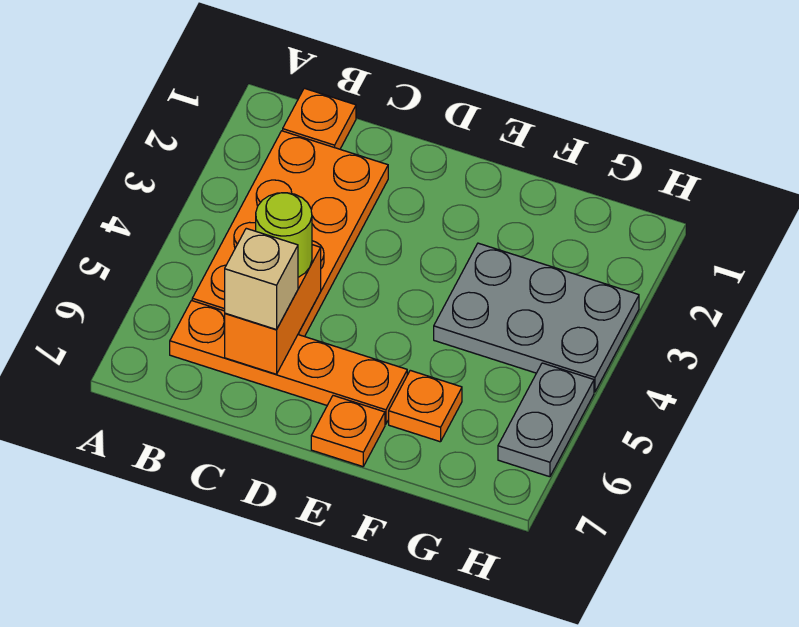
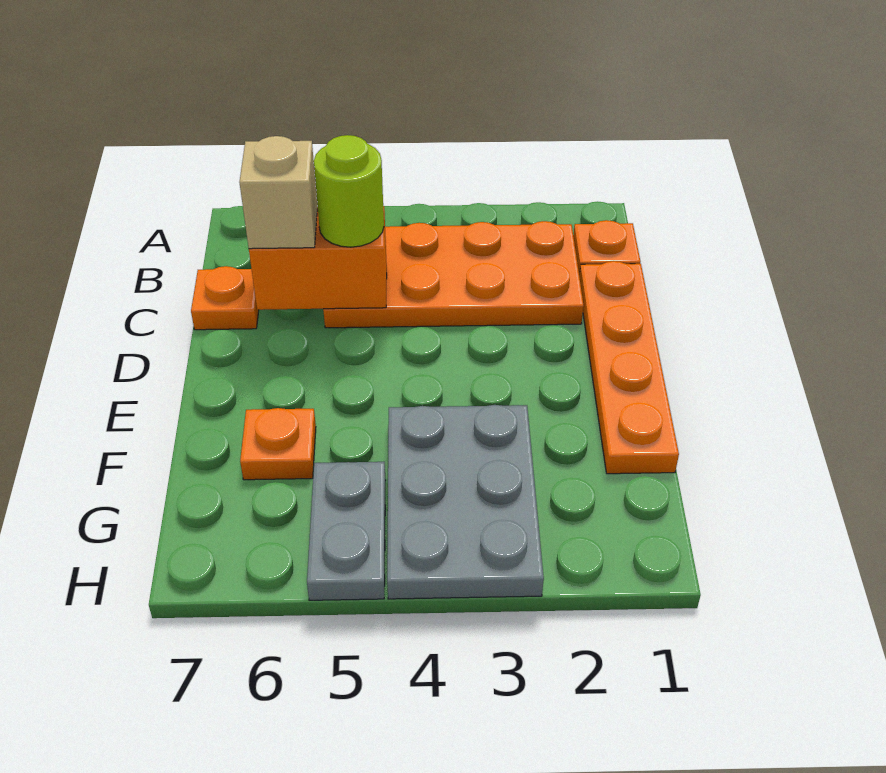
orange 1x4 plate [170,301,407,424] -> orange 1x4 plate moved to [579,261,679,474]
orange 1x1 plate [311,396,385,467] -> orange 1x1 plate moved to [191,266,259,330]
grey 1x2 plate [498,363,594,477] -> grey 1x2 plate turned to [307,462,386,600]

